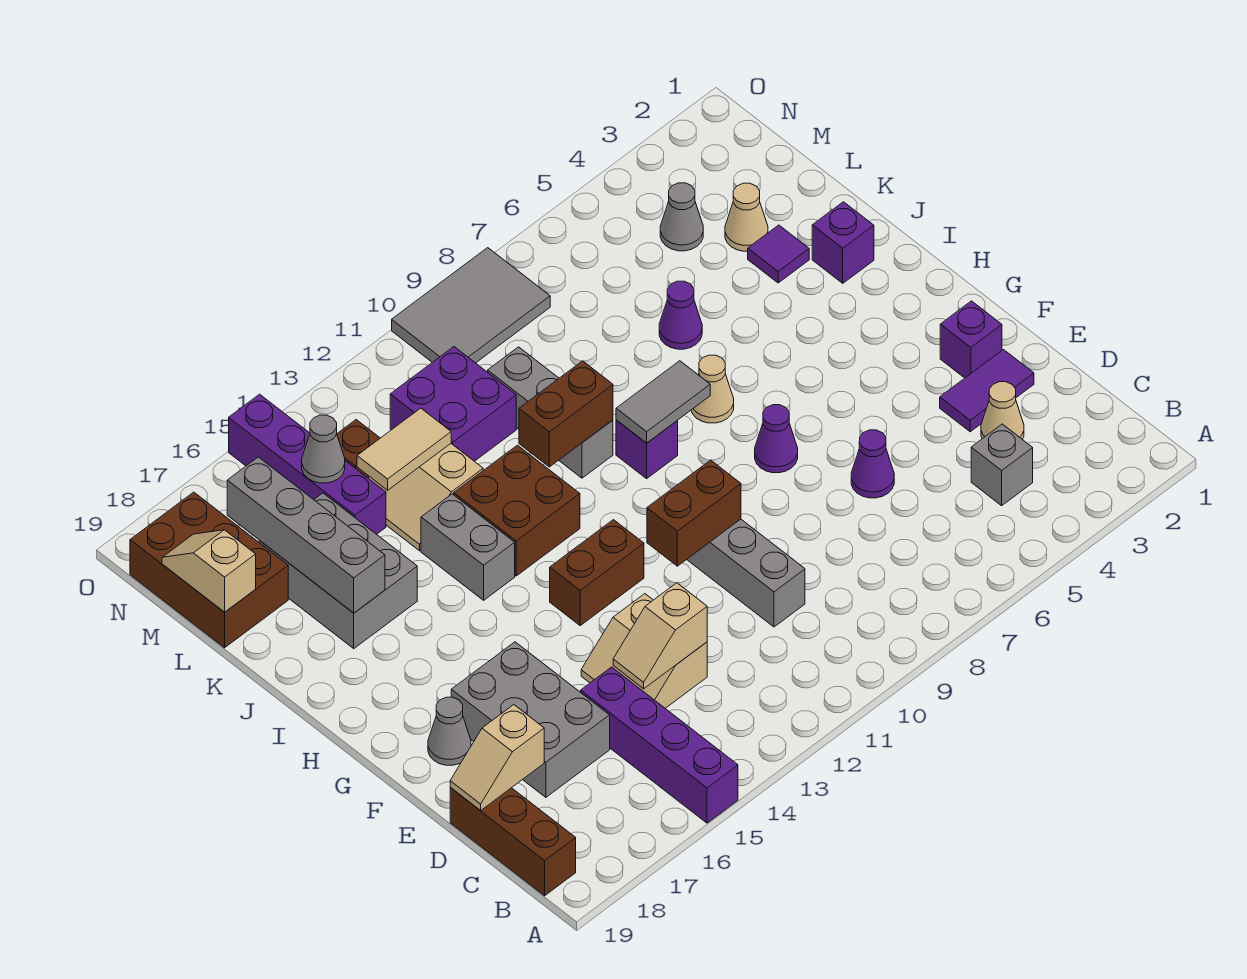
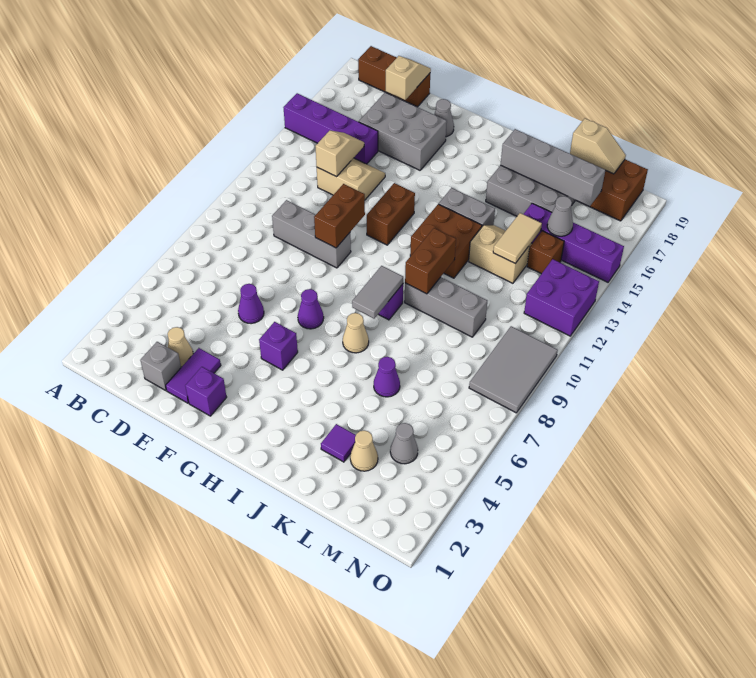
grey 1x1 brick [971,424,1033,506] -> grey 1x1 brick moved to [140,342,181,390]
purple 1x1 brick [812,202,874,283] -> purple 1x1 brick moved to [259,322,298,370]
purple 2x2 brick [390,347,516,461] -> purple 2x2 brick moved to [524,259,599,336]

